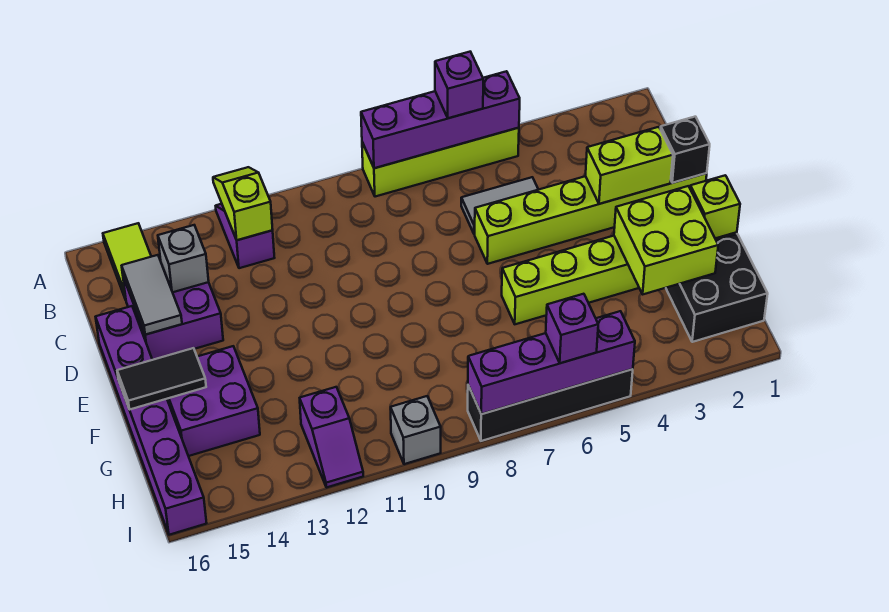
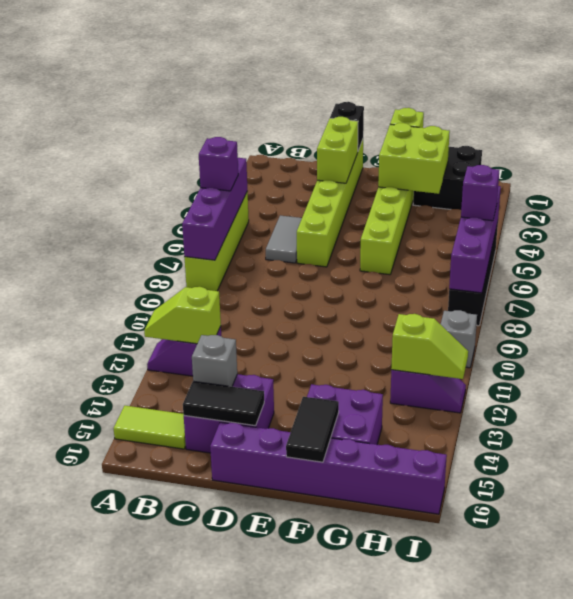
grey 1x2 tile [122,255,182,335] -> black 1x2 tile [183,381,264,426]
none -> lime 1x2 slope [391,314,468,379]

